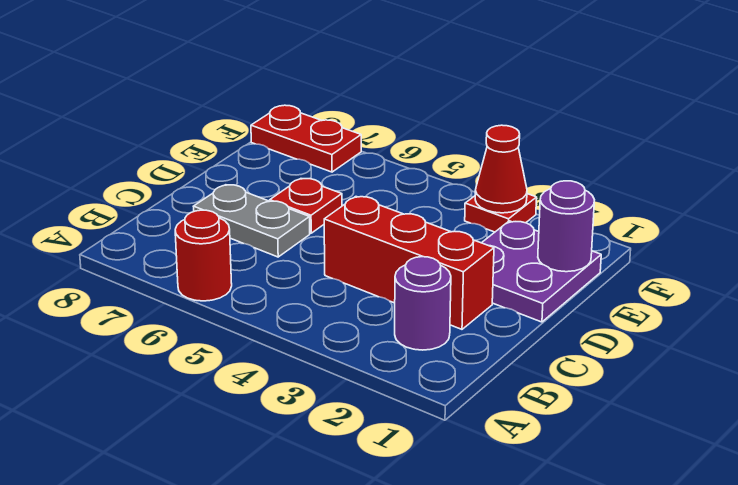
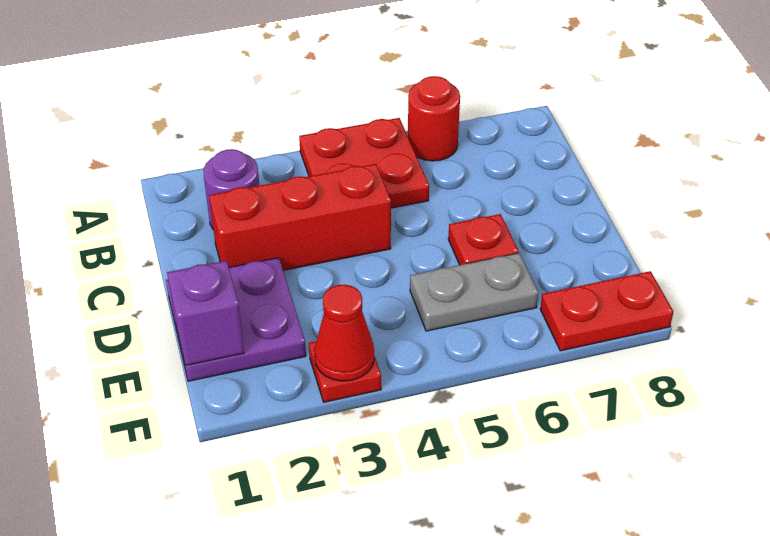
none -> red 2x2 plate [299,118,429,208]
grey 1x2 plate [194,185,310,257] -> grey 1x2 plate moved to [410,253,538,331]
purple 1x1 round brick [538,181,594,272] -> purple 1x1 brick [167,261,244,366]

